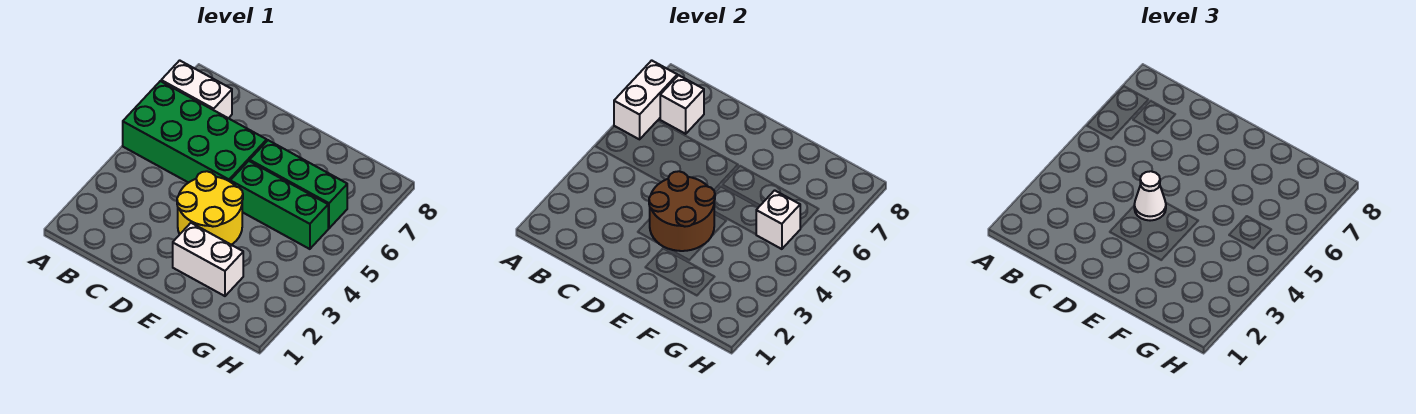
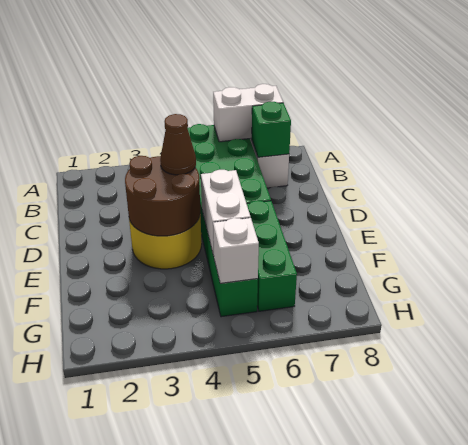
white 1x1 brick [660,75,704,134] -> green 1x1 brick [251,102,291,157]
white 1x1 cone [1134,171,1166,221] -> brown 1x1 cone [160,114,196,175]
white 1x2 brick [173,223,243,296] -> white 1x2 brick moved to [201,170,251,256]

